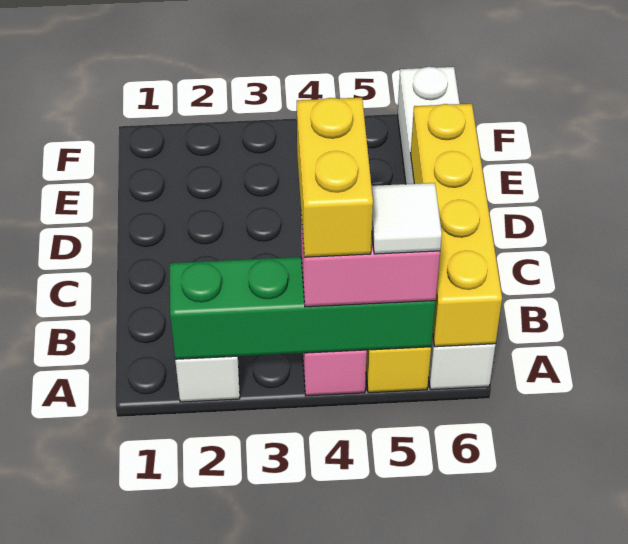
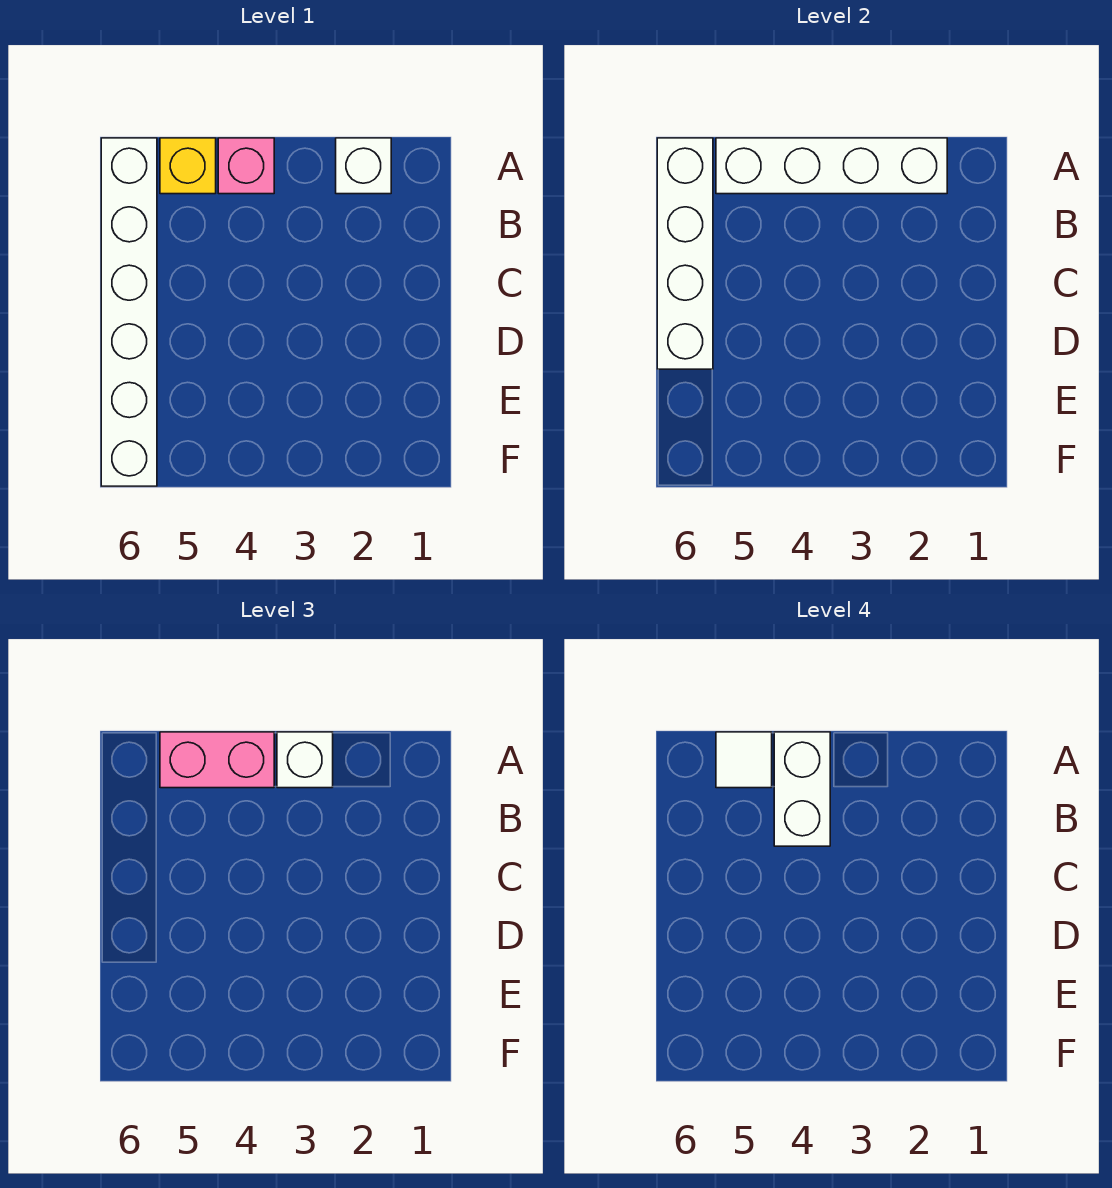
green 1x4 brick [170,257,436,359] -> white 1x4 brick [716,138,947,194]
none -> white 1x1 brick [277,732,333,788]
yellow 1x2 brick [297,98,373,257] -> white 1x2 brick [774,732,830,846]
yellow 1x4 brick [411,104,502,347] -> white 1x4 brick [657,138,713,369]

